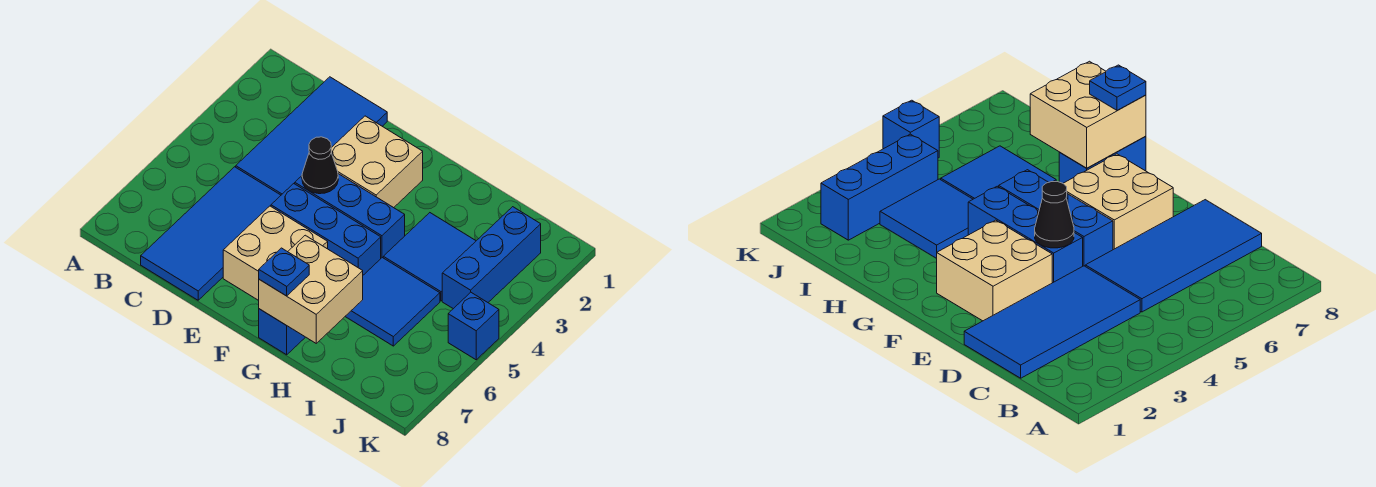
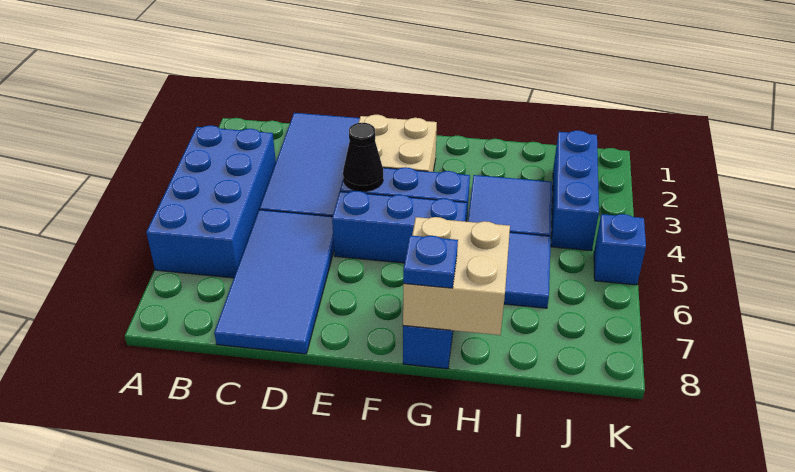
none -> blue 2x4 brick [146,125,276,278]
tan 2x2 brick [223,206,328,300] -> none

